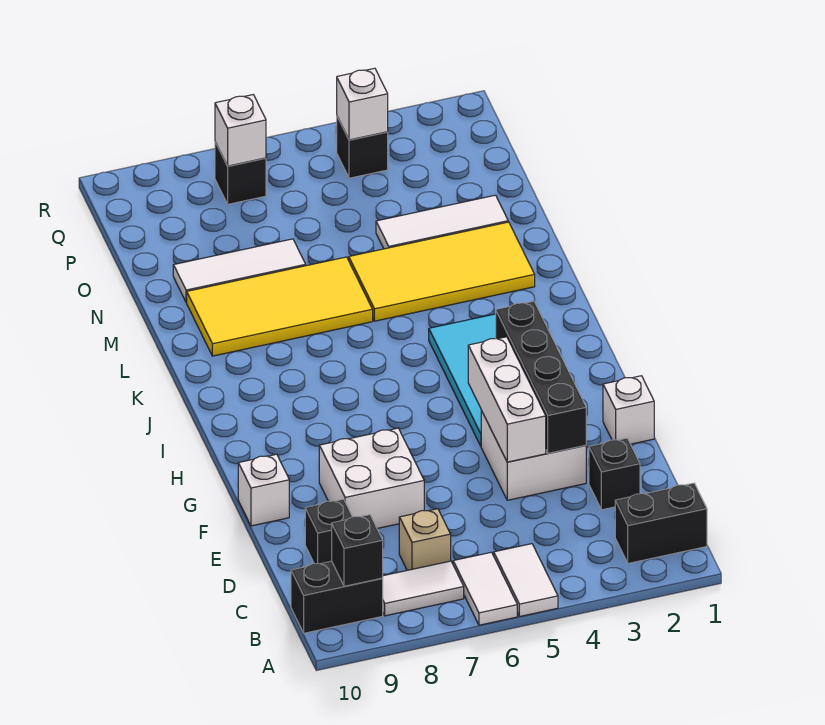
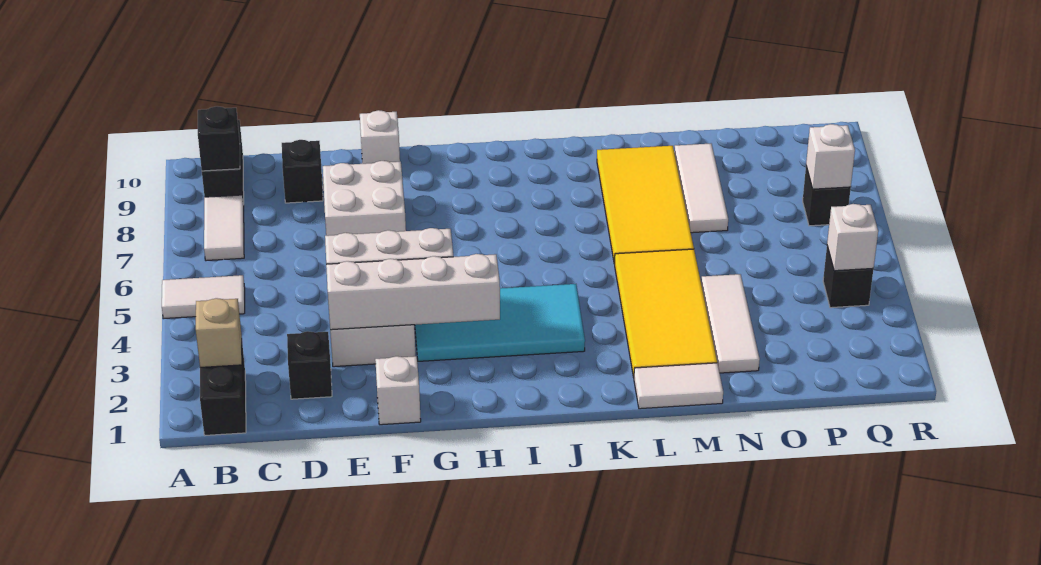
white 1x2 tile [453,552,517,625] -> white 1x2 tile moved to [634,363,723,409]
tan 1x1 brick [399,509,451,570] -> tan 1x1 brick moved to [196,298,242,367]
black 1x4 brick [496,301,586,453] -> white 1x4 brick [326,254,500,330]

